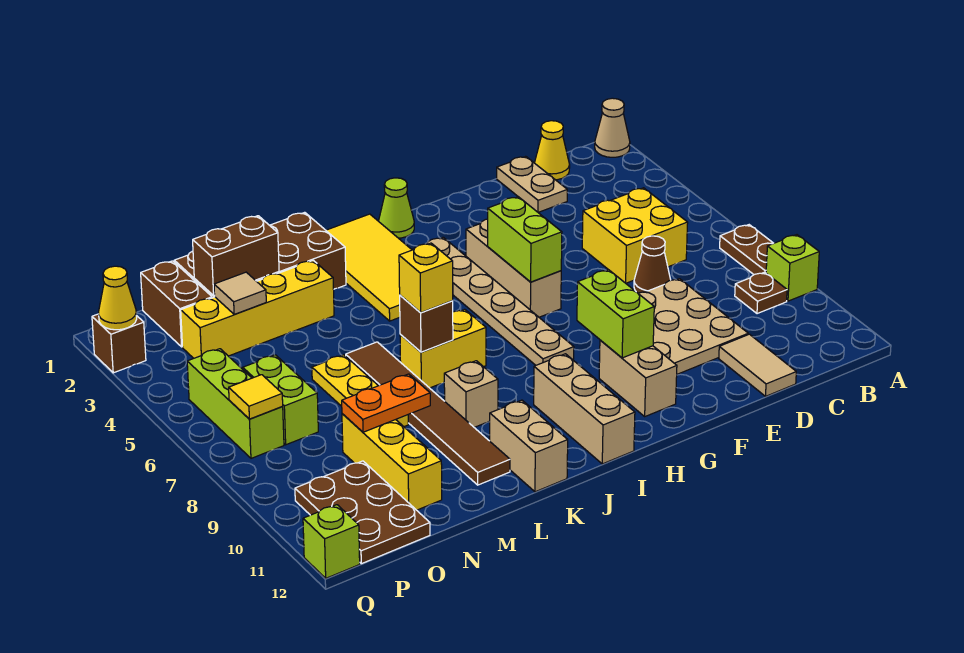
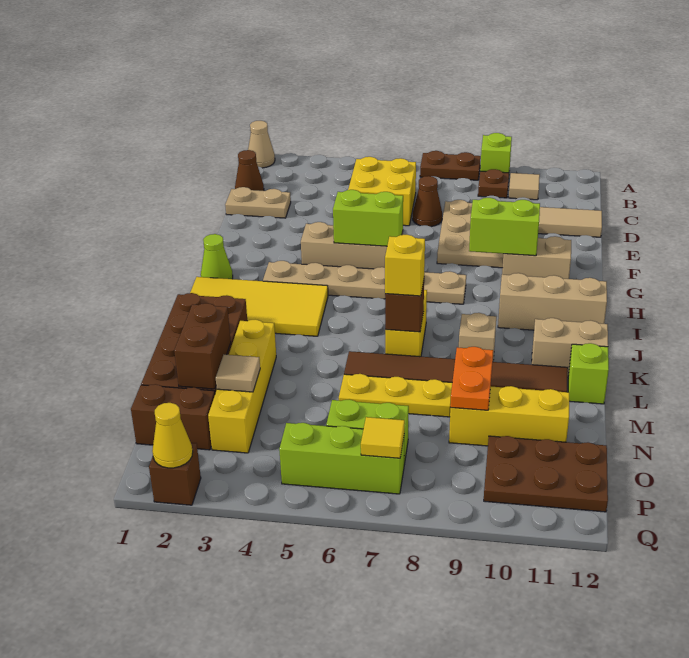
none -> tan 1x1 tile [509,173,540,200]
yellow 1x1 cone [535,121,570,180] -> brown 1x1 cone [235,150,264,191]
lime 1x1 brick [303,505,360,578] -> lime 1x1 brick moved to [568,343,609,404]

